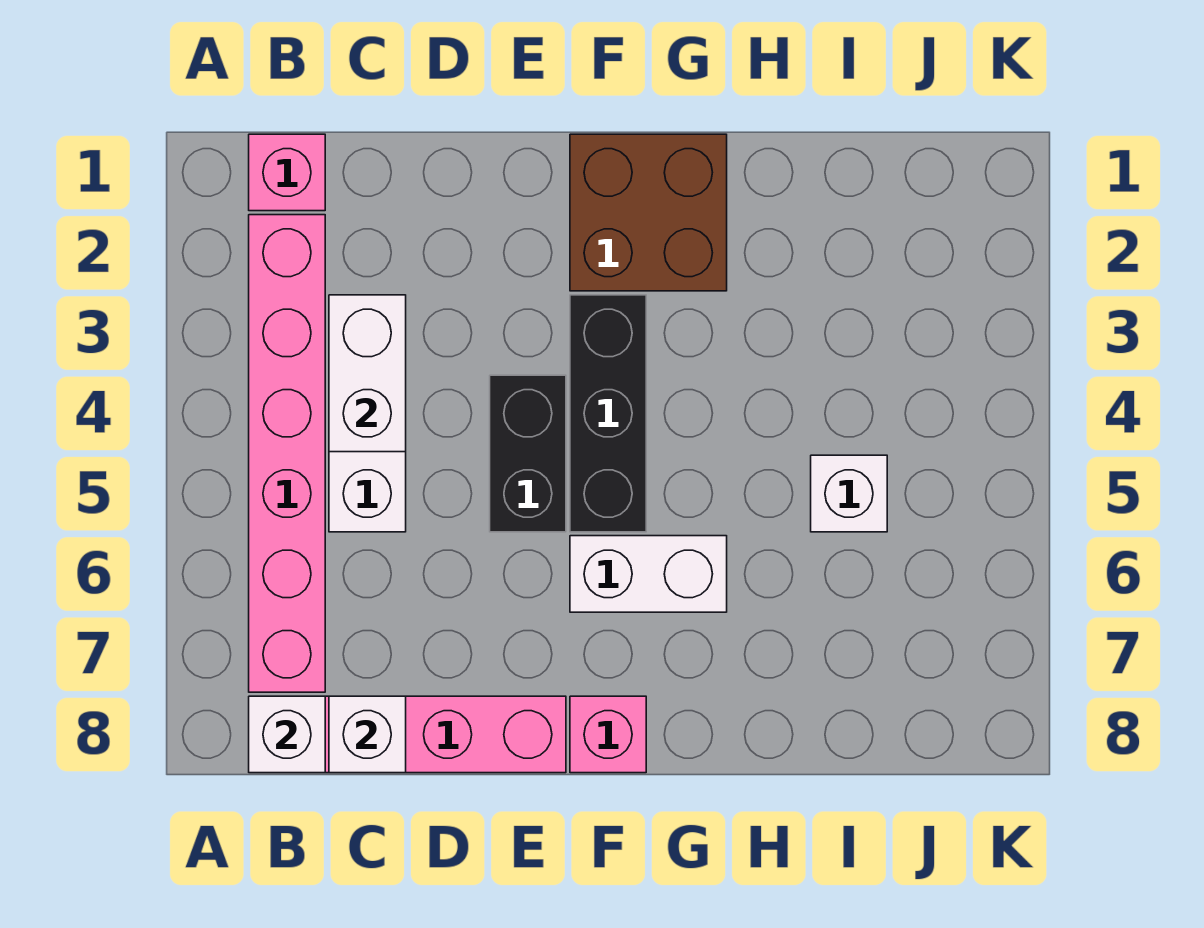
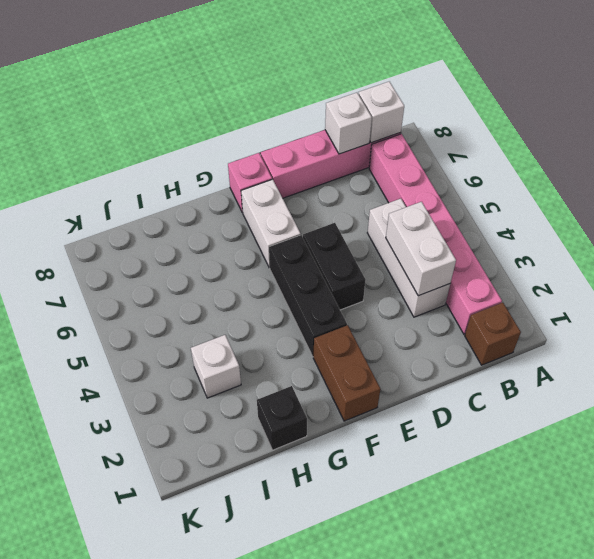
pink 1x1 brick [249,134,325,211] -> brown 1x1 brick [465,303,521,365]
brown 2x2 brick [570,134,727,291] -> brown 1x2 brick [313,325,380,421]
white 1x2 brick [570,536,727,612] -> white 1x2 brick turned to [241,179,301,268]
none -> black 1x1 brick [257,386,307,450]
white 1x1 brick [811,455,887,532] -> white 1x1 brick moved to [191,335,241,398]

